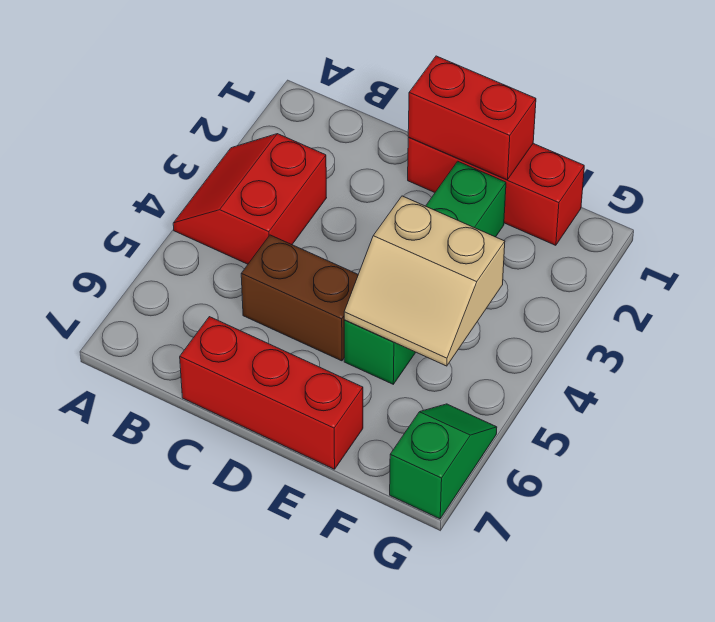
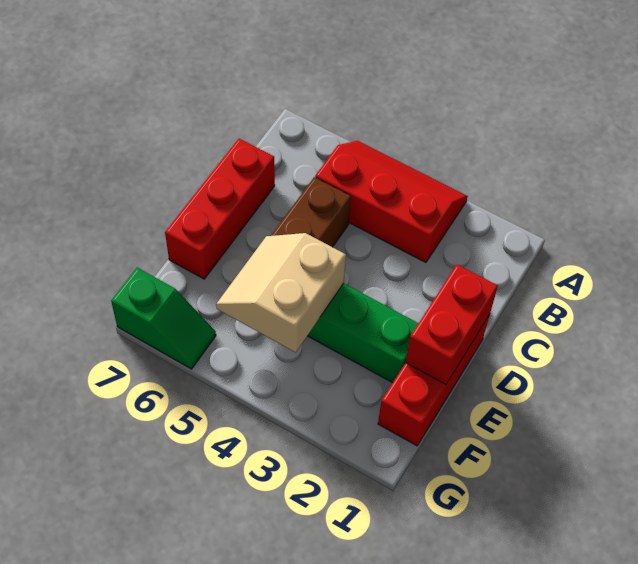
red 2x2 slope [173,134,327,264] -> red 2x3 slope [315,141,468,262]

